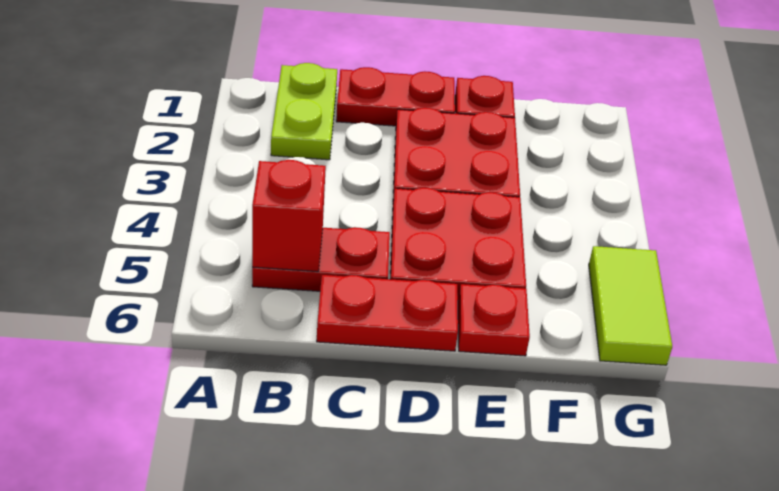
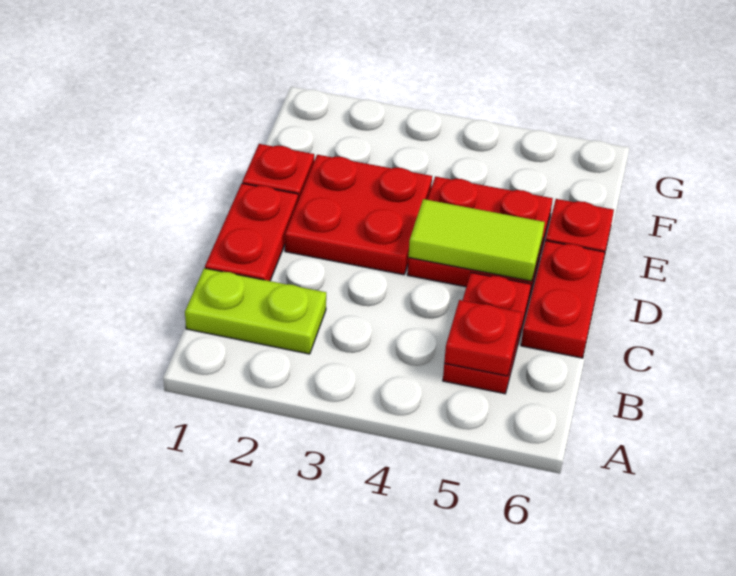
red 1x1 brick [252,160,326,272] -> red 1x1 plate [444,300,522,376]
lime 1x2 tile [589,246,672,365] -> lime 1x2 tile moved to [409,199,545,281]

